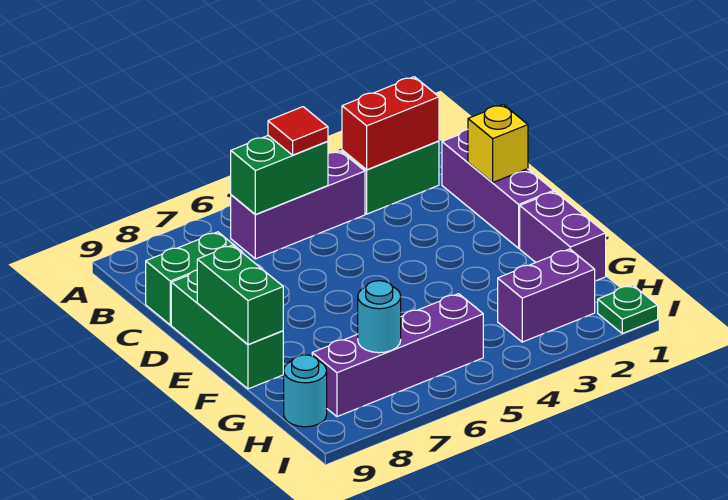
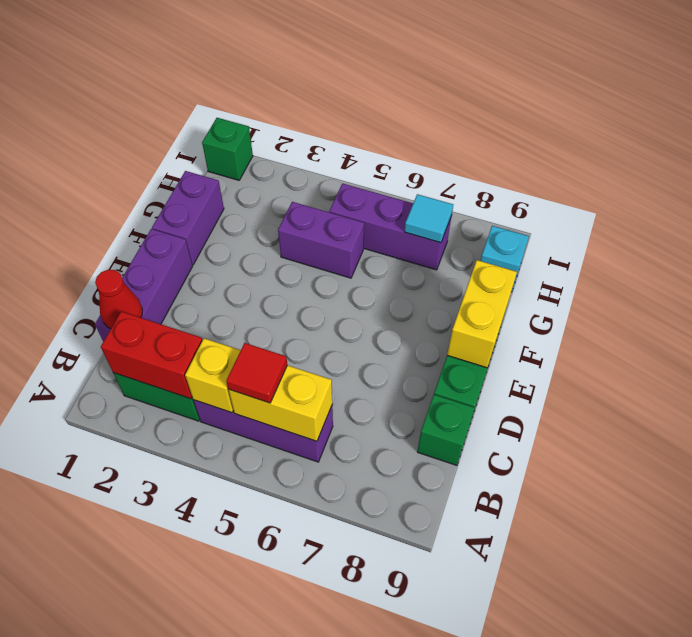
green 1x2 brick [231,136,328,215] -> yellow 1x2 brick [228,365,332,441]
none -> red 1x1 cone [95,270,142,329]
green 1x2 brick [146,232,243,325] -> green 1x1 brick [417,395,475,465]
yellow 1x1 brick [468,104,528,183] -> yellow 1x1 brick moved to [185,338,241,413]
green 1x2 brick [197,245,283,344] -> yellow 1x2 brick [447,260,517,368]
purple 1x2 brick [498,249,595,342] -> purple 1x2 brick moved to [278,202,364,278]
purple 1x4 brick [312,294,483,417] -> purple 1x3 brick [329,184,452,270]
cyan 1x1 round brick [358,281,401,353] -> cyan 1x1 tile [405,194,453,243]
cyan 1x1 round brick [284,355,327,427] -> cyan 1x1 brick [481,226,529,292]
green 1x1 plate [598,285,658,333] -> green 1x1 brick [202,118,253,180]

